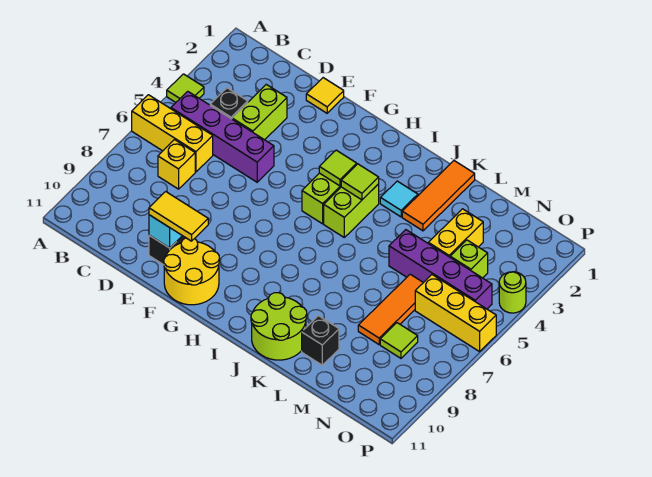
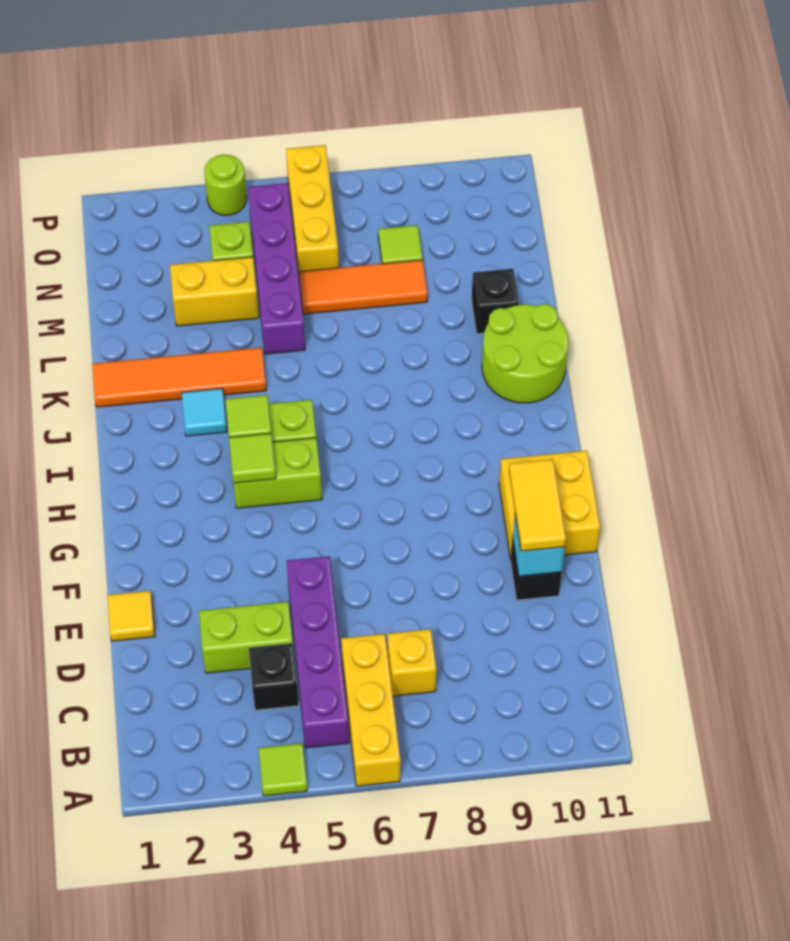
yellow 2x2 round brick [164,238,220,305] -> yellow 2x2 brick [499,451,600,560]
orange 1x3 tile [402,161,475,231] -> orange 1x4 tile [92,347,266,407]

